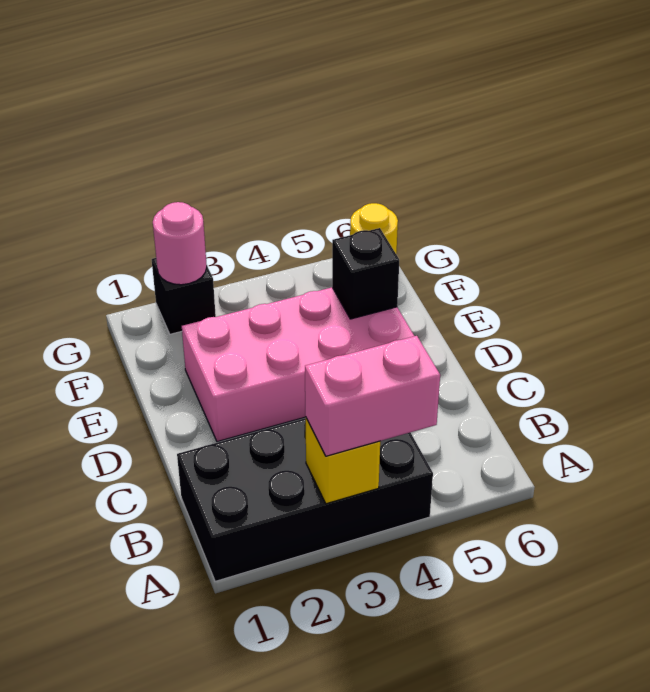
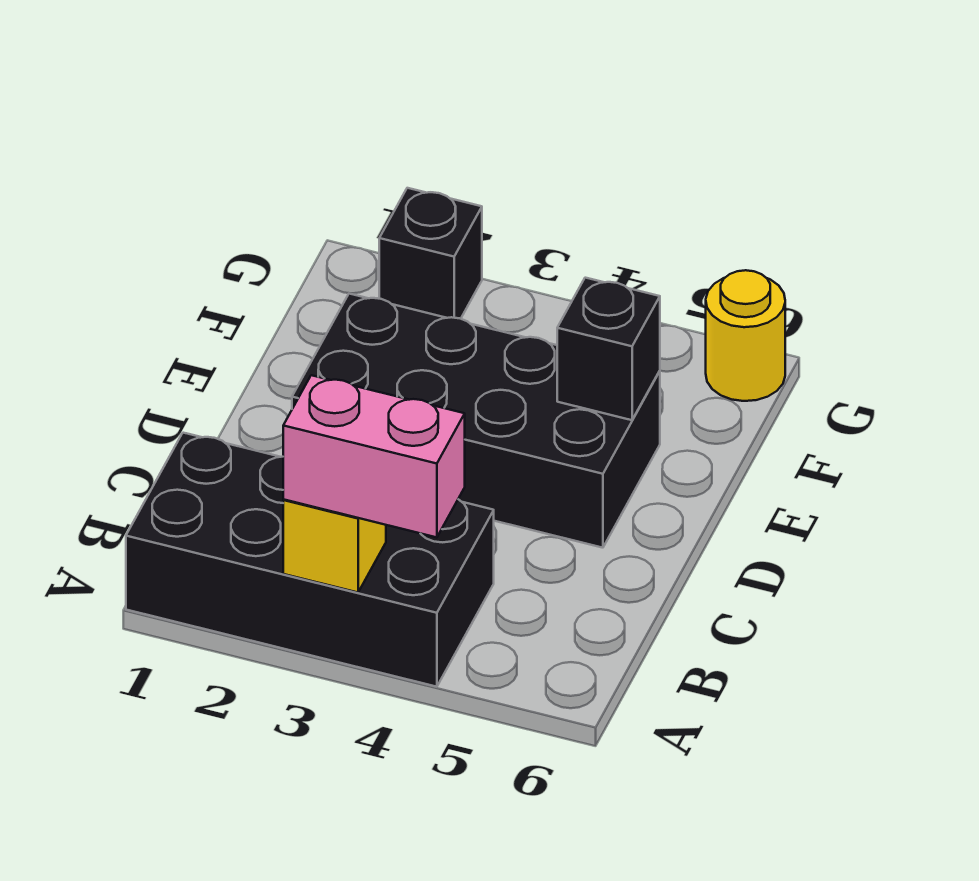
pink 2x4 brick [182,287,414,442] -> black 2x4 brick [292,294,660,548]
pink 1x1 round brick [153,202,207,285] -> none

